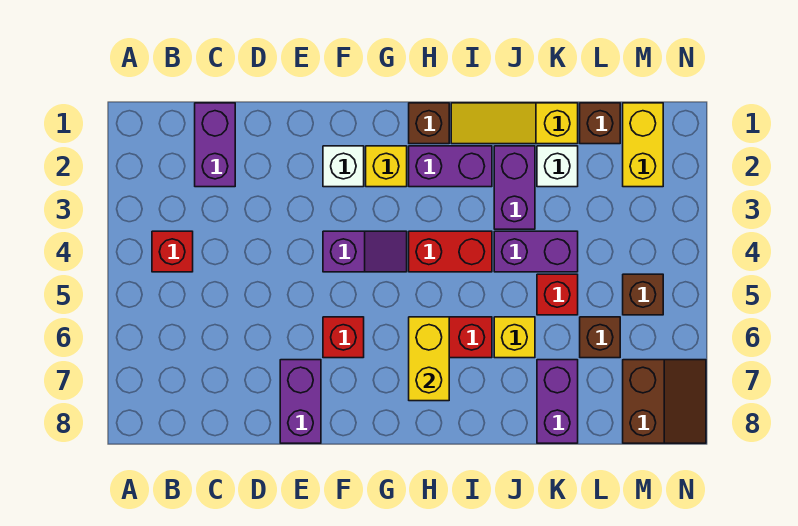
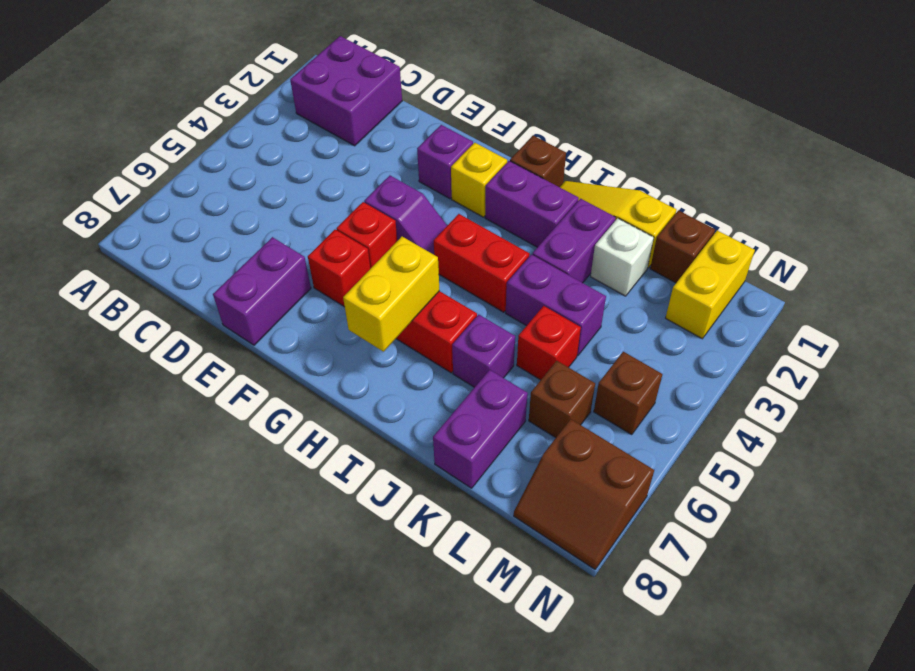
red 1x1 brick [152,231,193,272] -> red 1x1 brick moved to [337,202,397,269]
purple 1x2 brick [195,103,235,187] -> purple 2x2 brick [290,36,402,146]
white 1x1 brick [323,146,364,187] -> purple 1x1 brick [417,125,473,199]
yellow 1x1 brick [494,317,535,358] -> purple 1x1 brick [452,315,515,387]
brown 2x2 slope [623,360,706,443] -> brown 2x2 slope turned to [514,419,654,569]

